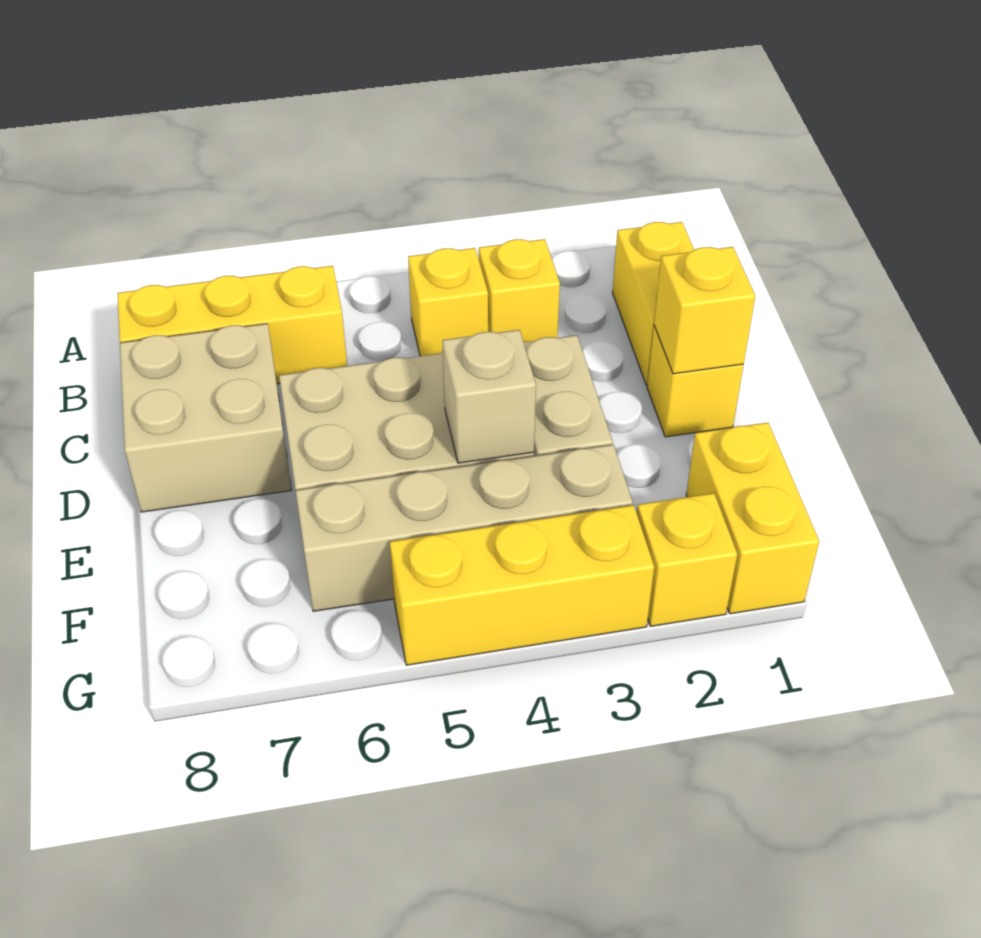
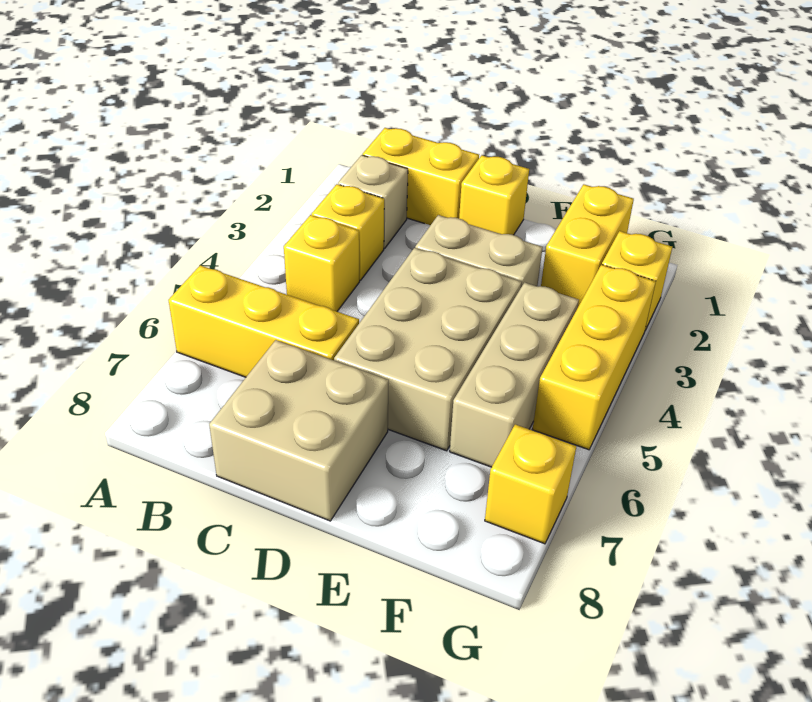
yellow 1x3 brick [117,266,347,384] -> yellow 1x3 brick turned to [168,265,359,377]
yellow 1x1 brick [654,247,755,374] -> yellow 1x1 brick moved to [485,424,576,544]
tan 1x1 brick [442,330,536,463] -> tan 1x1 brick moved to [338,155,408,248]
yellow 1x2 brick [686,423,819,614] -> yellow 1x2 brick turned to [541,184,634,307]
tan 1x4 brick [296,445,633,611] -> tan 1x3 brick [450,282,579,467]

